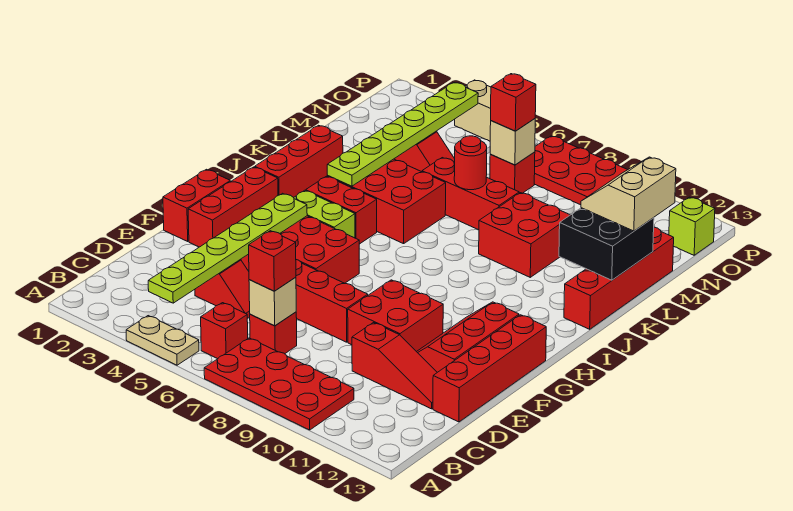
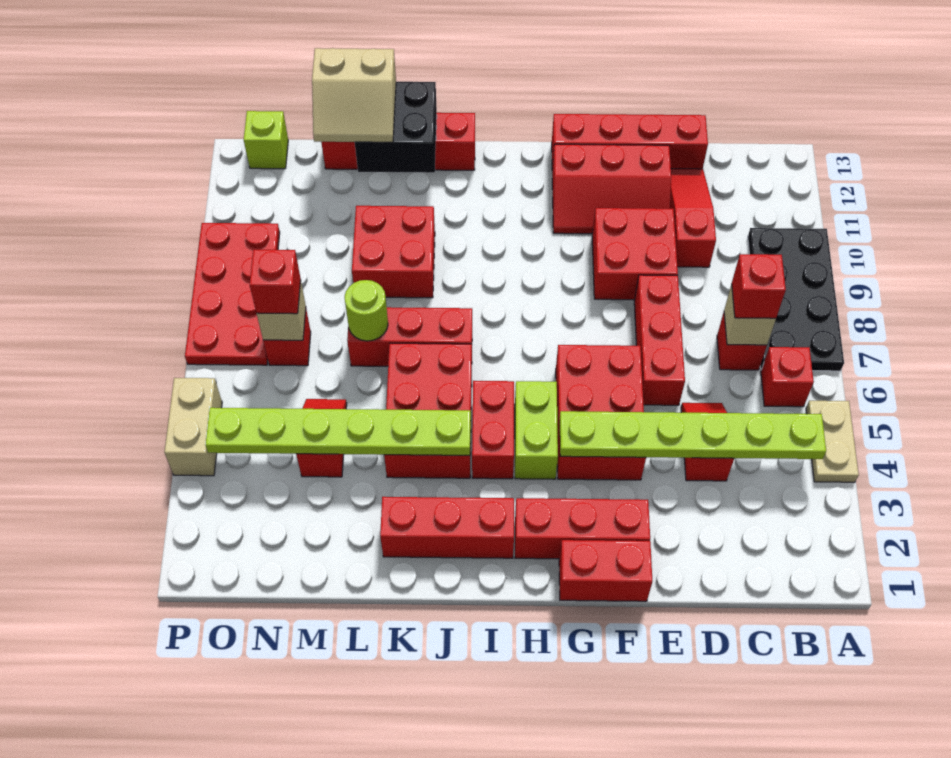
red 2x4 plate [204,338,354,430] -> black 2x4 plate [748,228,844,371]
red 1x3 brick [422,158,519,230] -> red 1x3 brick turned to [347,307,472,366]
red 1x1 round brick [454,136,487,190] -> lime 1x1 round brick [345,280,388,341]

